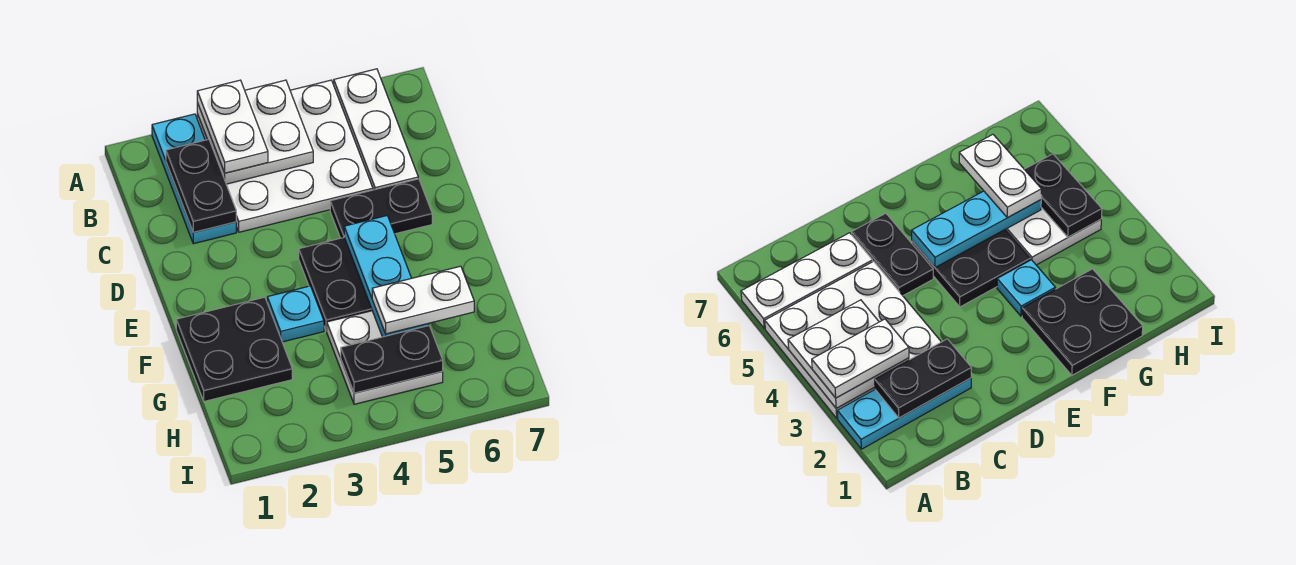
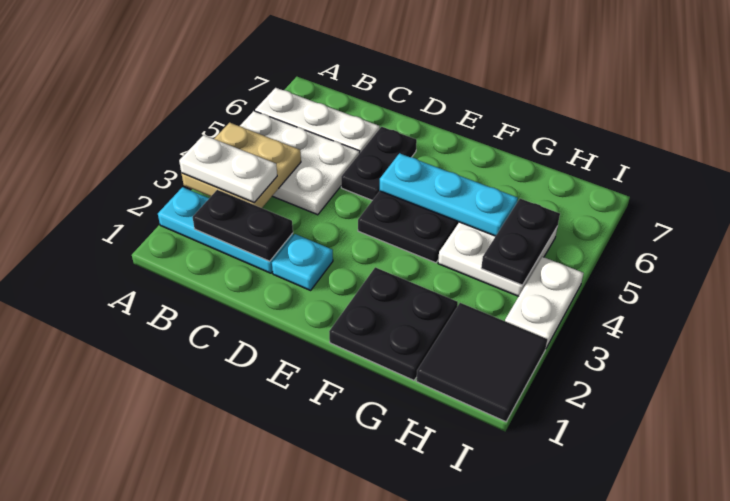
white 3x3 plate [197,80,373,232] -> white 2x3 plate [240,111,360,215]
white 2x2 plate [197,80,313,184] -> tan 2x2 plate [181,123,301,208]
cyan 1x1 plate [267,286,324,342] -> cyan 1x1 plate moved to [272,234,333,290]
white 1x2 plate [372,266,474,334] -> white 1x2 plate moved to [505,257,584,348]
none -> black 2x2 tile [416,303,547,422]

